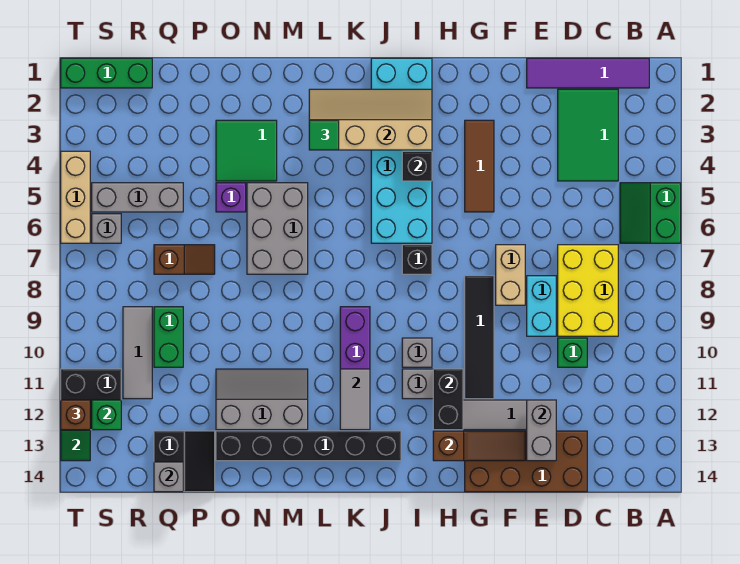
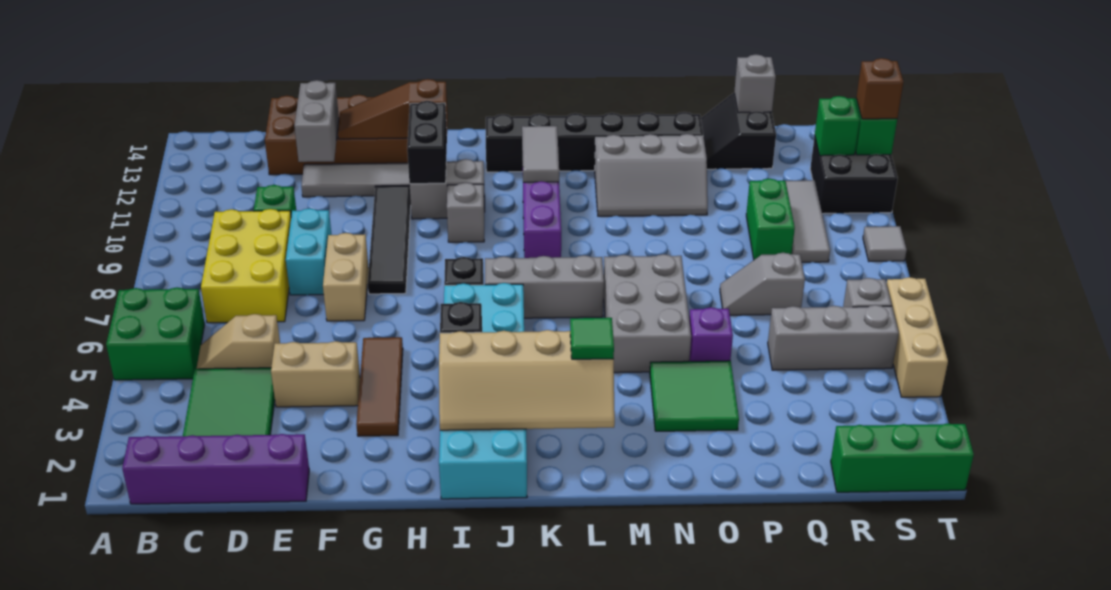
green 2x2 slope [620,183,681,243] -> green 2x2 brick [106,287,205,380]
purple 1x4 tile [527,58,649,88] -> purple 1x4 brick [122,434,309,504]
none -> tan 1x2 slope [197,314,280,369]
none -> tan 1x2 brick [271,341,360,407]
none -> grey 1x3 brick [485,255,604,318]
brown 1x2 slope [154,245,215,274] -> grey 1x2 slope [720,253,805,315]
none -> grey 1x1 tile [863,226,907,261]

